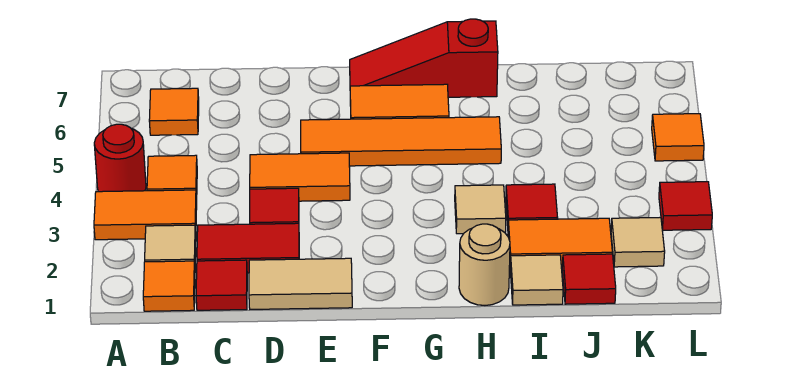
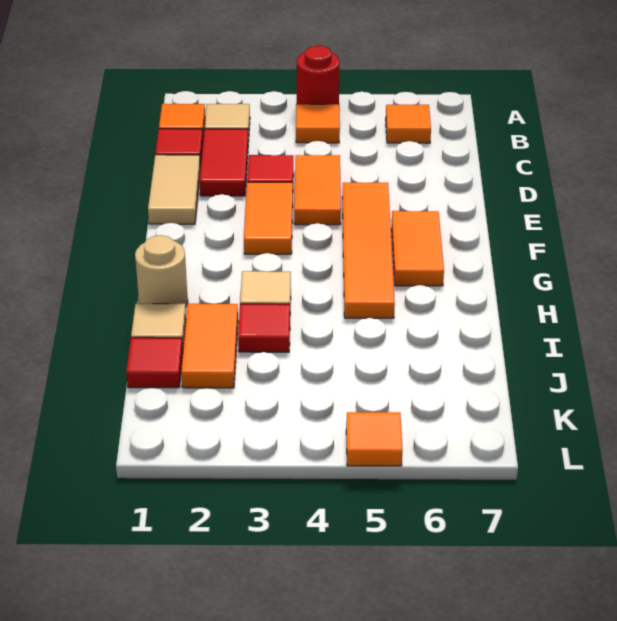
orange 1x2 tile [94,190,197,240] -> orange 1x2 tile moved to [244,182,293,254]
red 1x3 slope [350,19,498,97] -> none
tan 1x1 tile [611,217,665,267] -> none
red 1x1 tile [659,182,712,230] -> none

